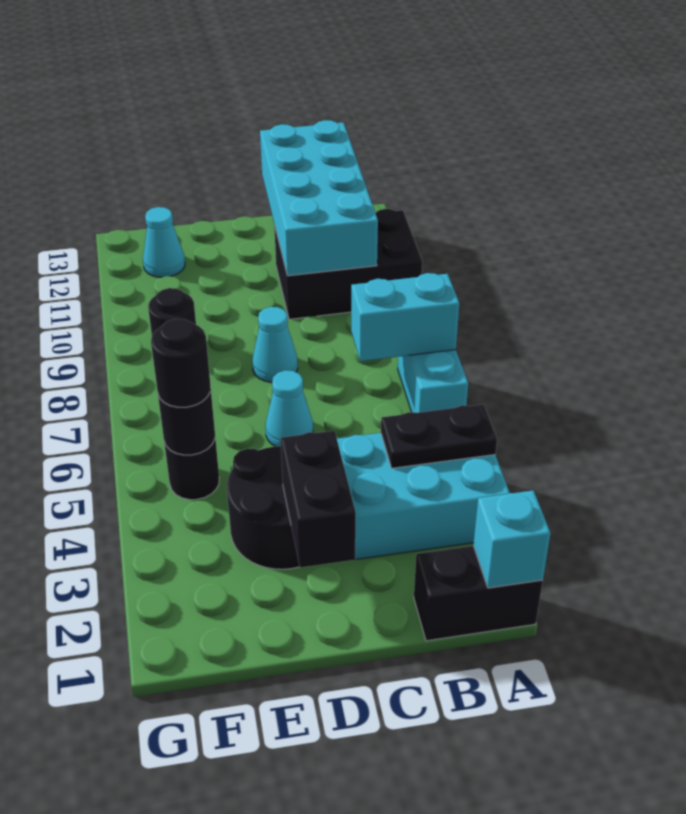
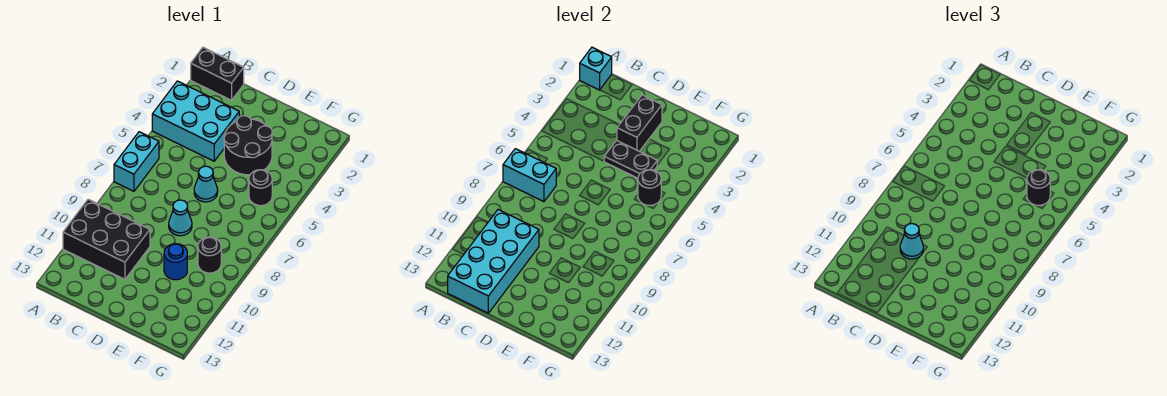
black 1x2 plate [381,404,497,468] -> black 1x2 plate moved to [604,140,657,178]
none -> blue 1x1 round brick [164,244,187,280]
cyan 1x1 cone [143,207,185,277] -> cyan 1x1 cone moved to [900,224,923,259]

